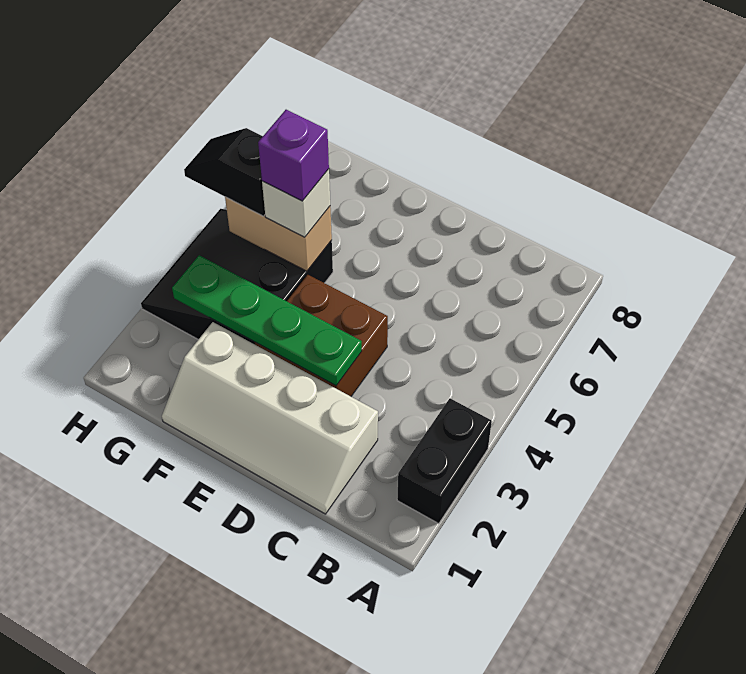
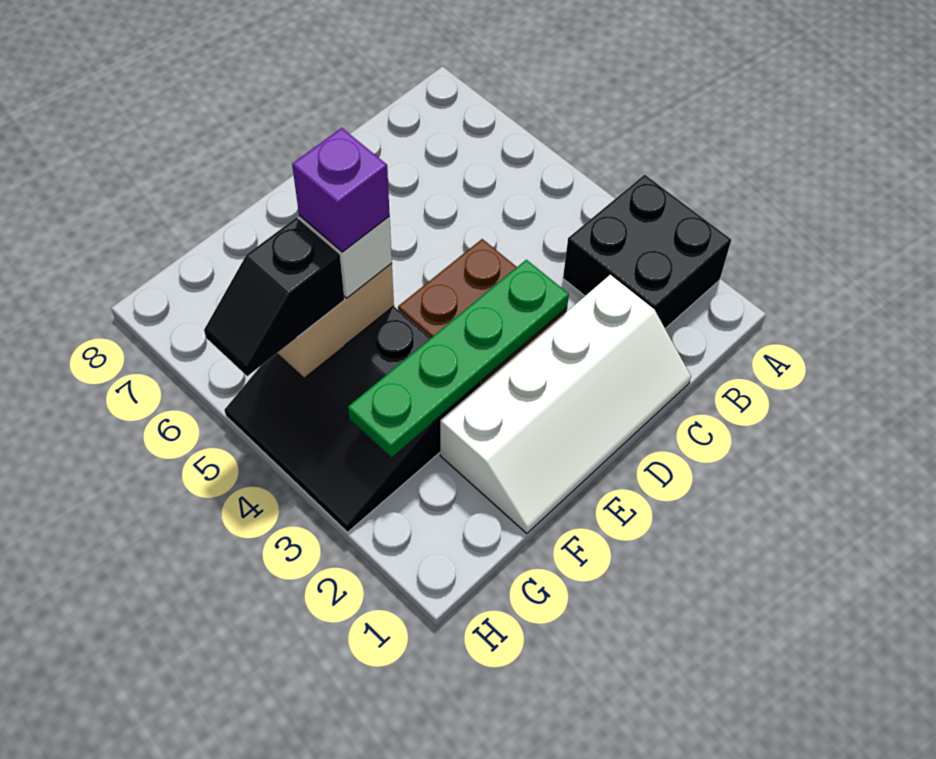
black 1x2 brick [397,399,492,524] -> black 2x2 brick [563,175,731,329]

